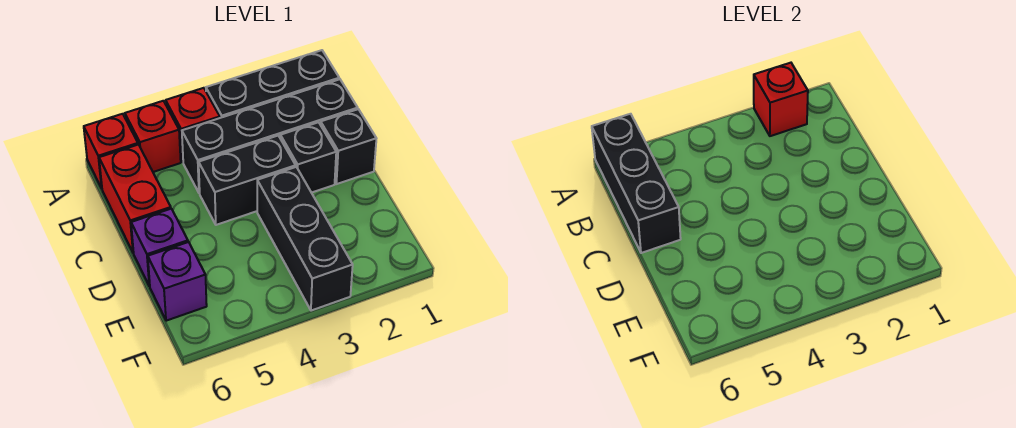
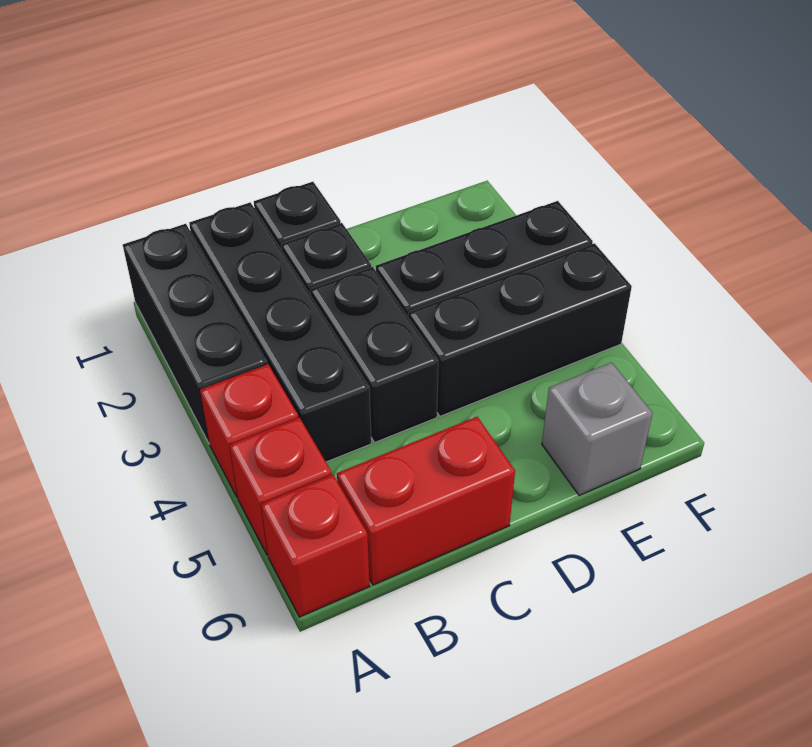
red 1x1 brick [754,63,808,136] -> none
black 1x3 brick [592,114,681,253] -> black 1x3 brick moved to [408,243,632,416]
purple 1x1 brick [131,209,188,286] -> none
purple 1x1 brick [148,242,207,321] -> grey 1x1 brick [542,362,652,495]

